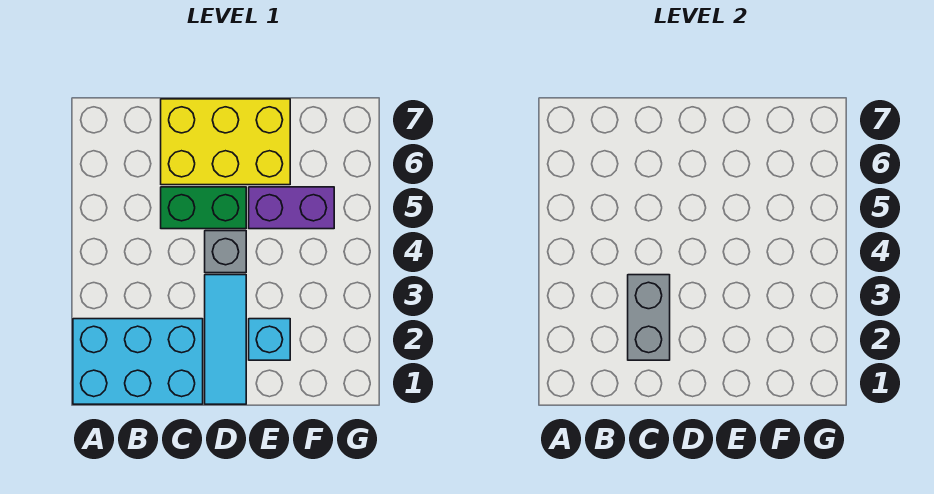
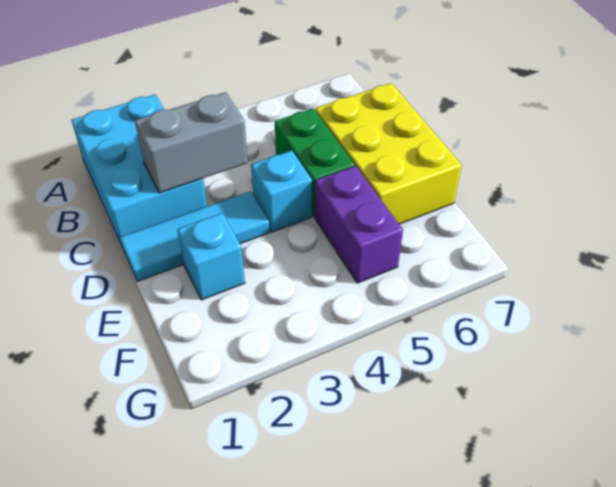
grey 1x1 brick [205,231,246,273] -> cyan 1x1 brick [251,150,312,232]

